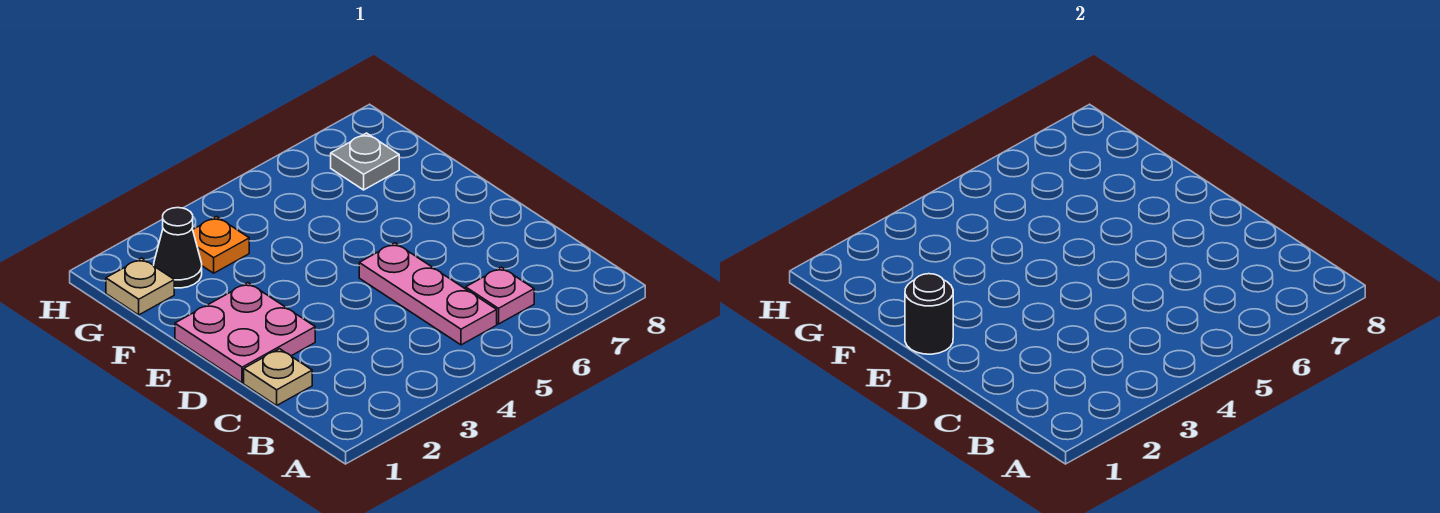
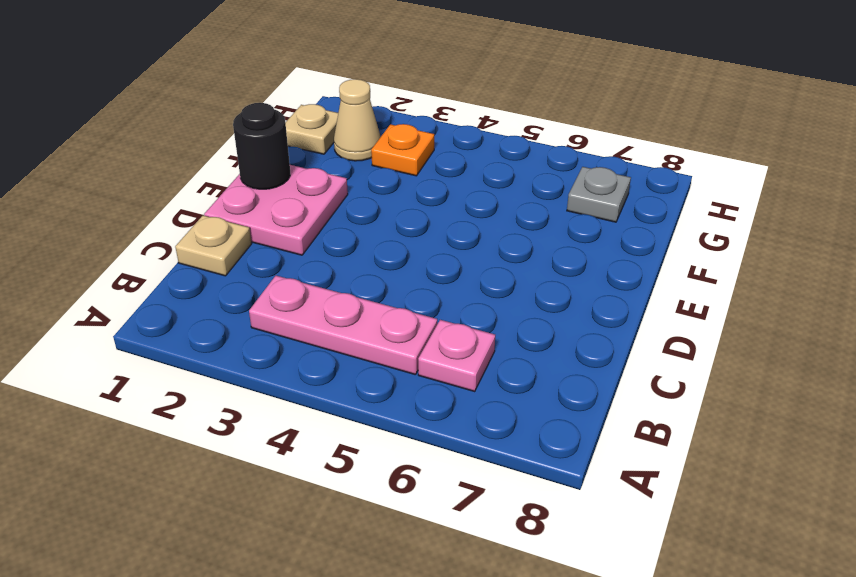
pink 1x3 plate [359,243,497,345] -> pink 1x3 plate turned to [249,276,437,375]
black 1x1 cone [154,208,202,288] -> tan 1x1 cone [334,79,380,161]

